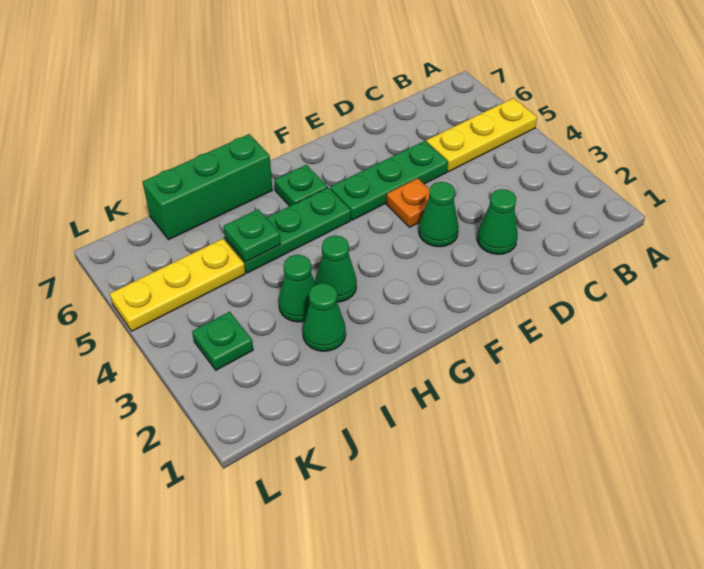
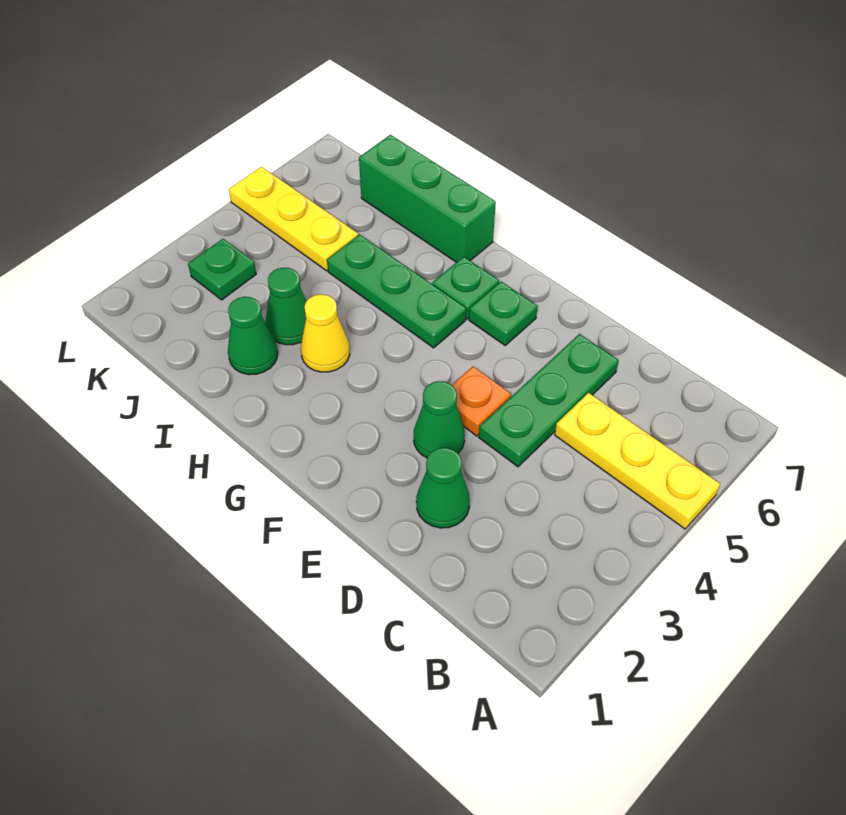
green 1x3 plate [330,141,448,220] -> green 1x3 plate turned to [479,334,619,467]
green 1x1 cone [315,236,357,302] -> yellow 1x1 cone [301,294,350,372]
green 1x1 plate [223,209,281,262] -> green 1x1 plate moved to [469,282,538,345]

